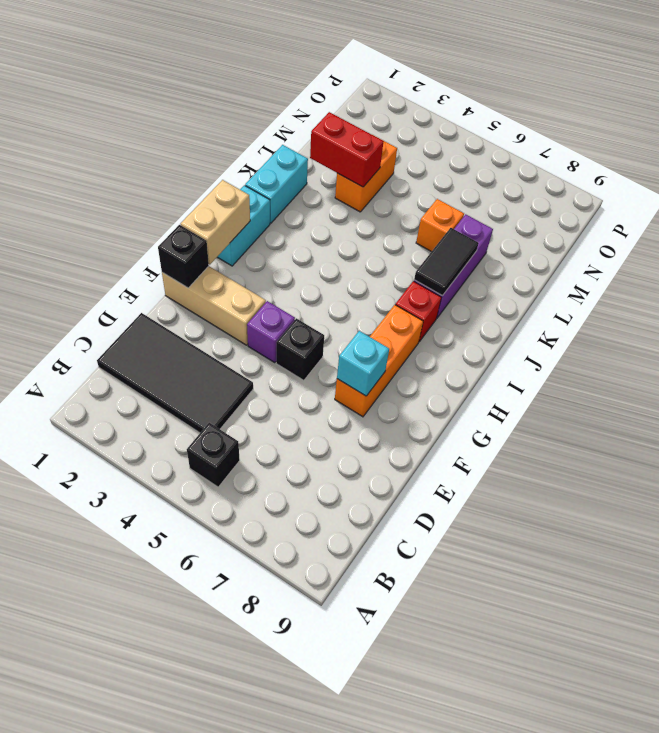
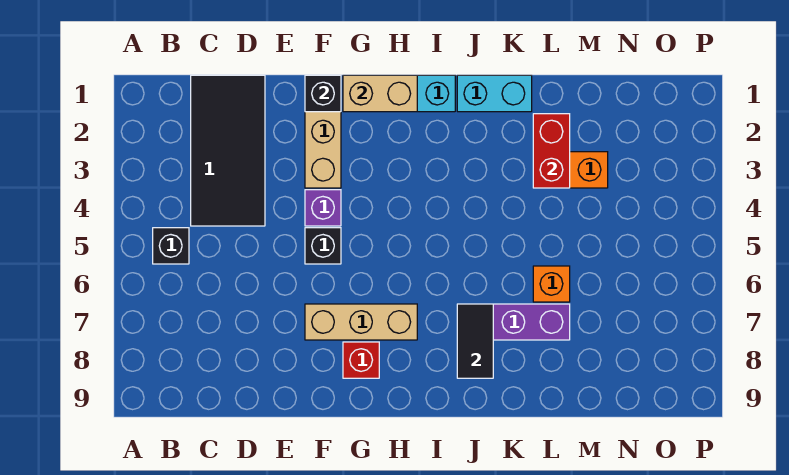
orange 1x3 brick [335,305,423,417] -> tan 1x3 brick [305,304,417,340]
cyan 1x1 brick [337,331,389,396] -> none
red 1x1 brick [395,281,441,342] -> red 1x1 brick moved to [343,342,379,378]
black 1x2 tile [414,228,479,296] -> black 1x2 tile turned to [457,304,493,378]

